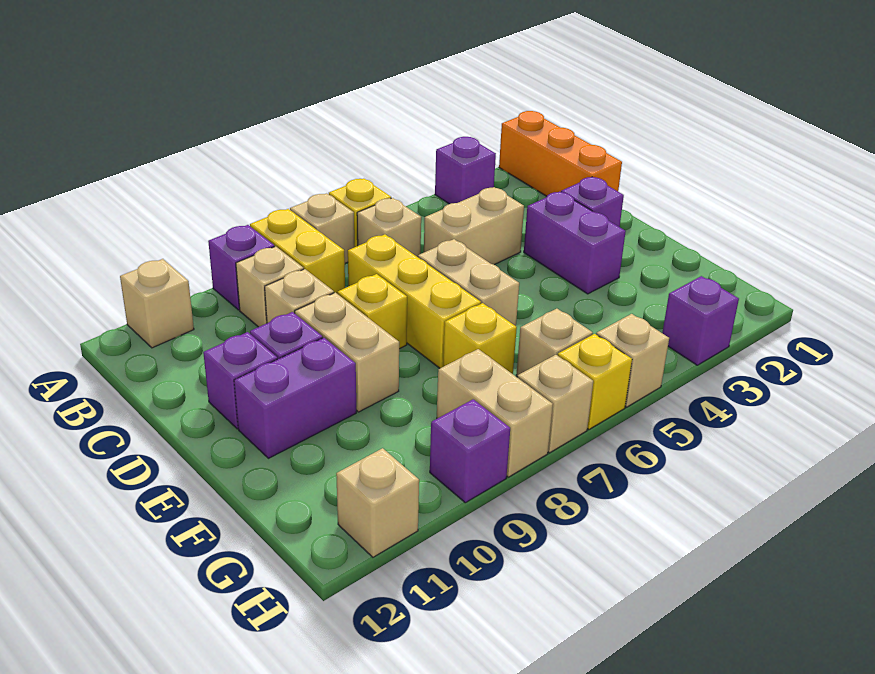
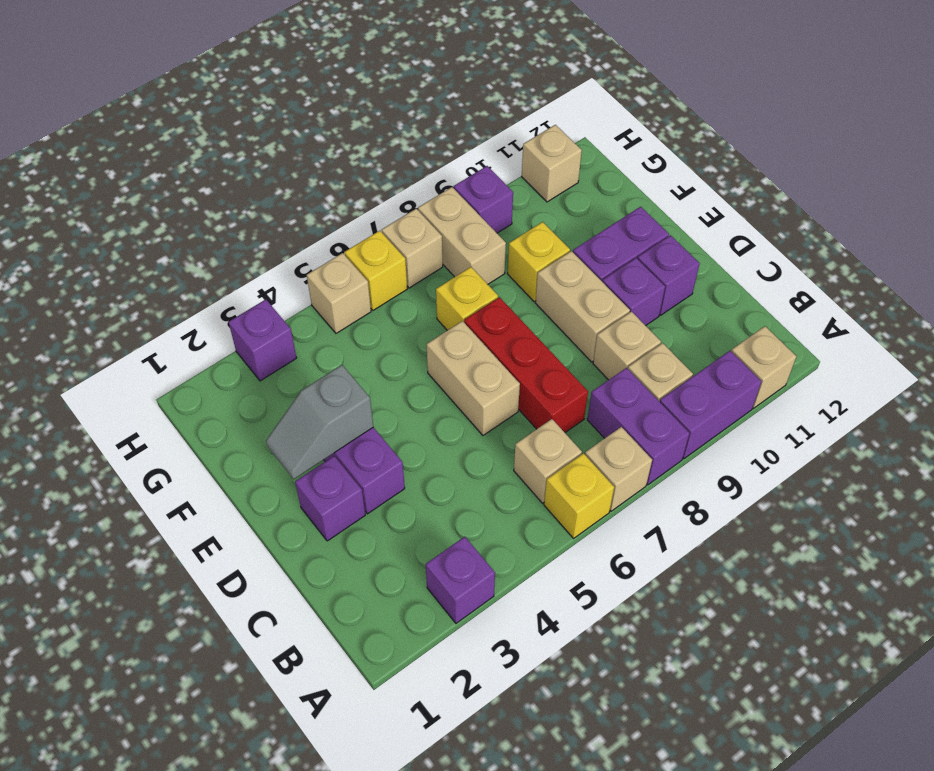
orange 1x3 brick [499,111,622,196] -> none
yellow 1x2 brick [250,209,345,294] -> purple 1x2 brick [587,368,689,485]
purple 1x1 brick [208,225,275,310] -> purple 1x2 brick [660,351,762,459]
tan 1x2 brick [424,187,524,265] -> none
yellow 1x3 brick [348,234,481,368] -> red 1x3 brick [464,297,588,432]
yellow 1x1 brick [337,274,407,349] -> yellow 1x1 brick moved to [508,222,570,302]
none -> grey 1x2 slope [266,365,373,479]
tan 1x1 brick [516,309,593,376] -> none

